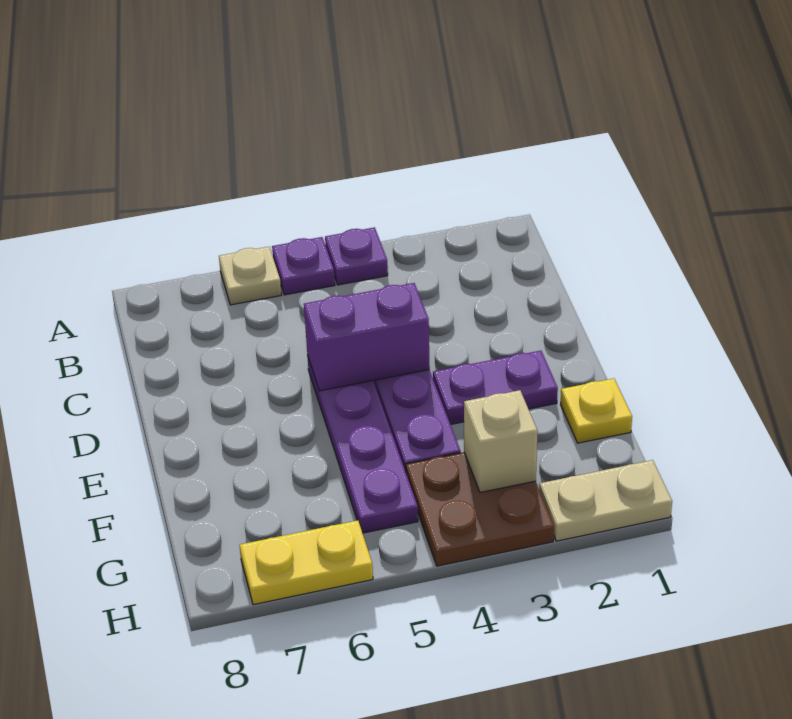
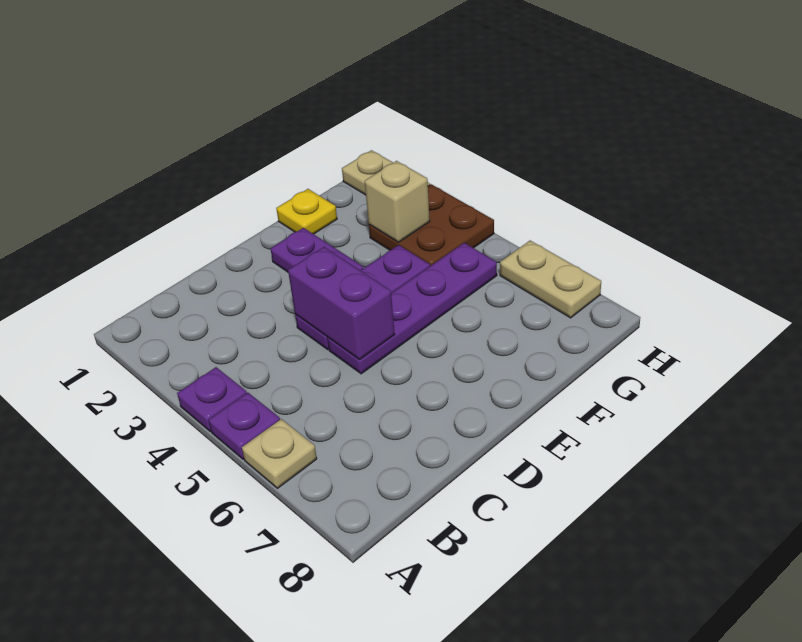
yellow 1x2 plate [240,520,373,605] -> tan 1x2 plate [500,241,601,318]

